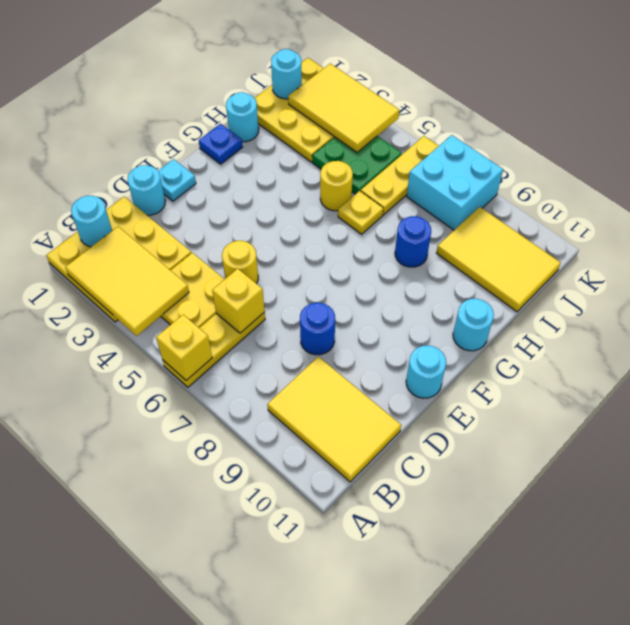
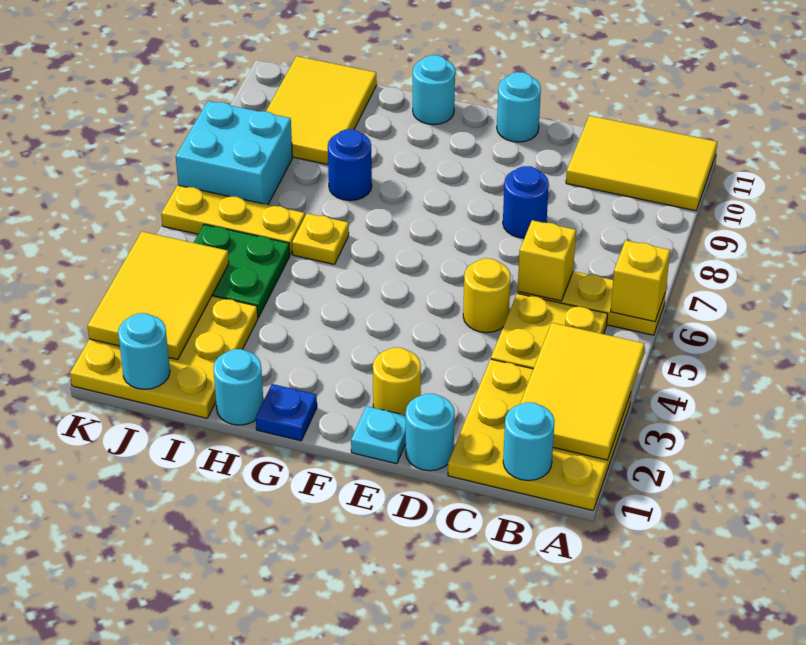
yellow 2x3 tile [267,357,401,482] -> yellow 2x3 tile turned to [566,116,717,211]
yellow 1x1 round brick [320,161,353,211] -> yellow 1x1 round brick moved to [373,347,421,415]

